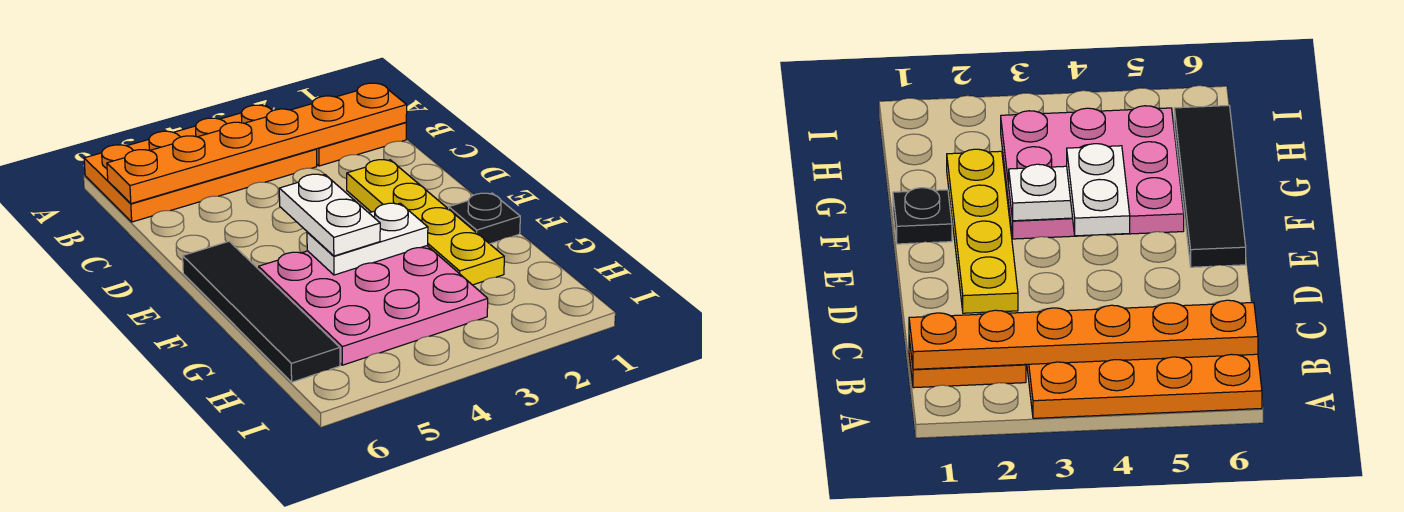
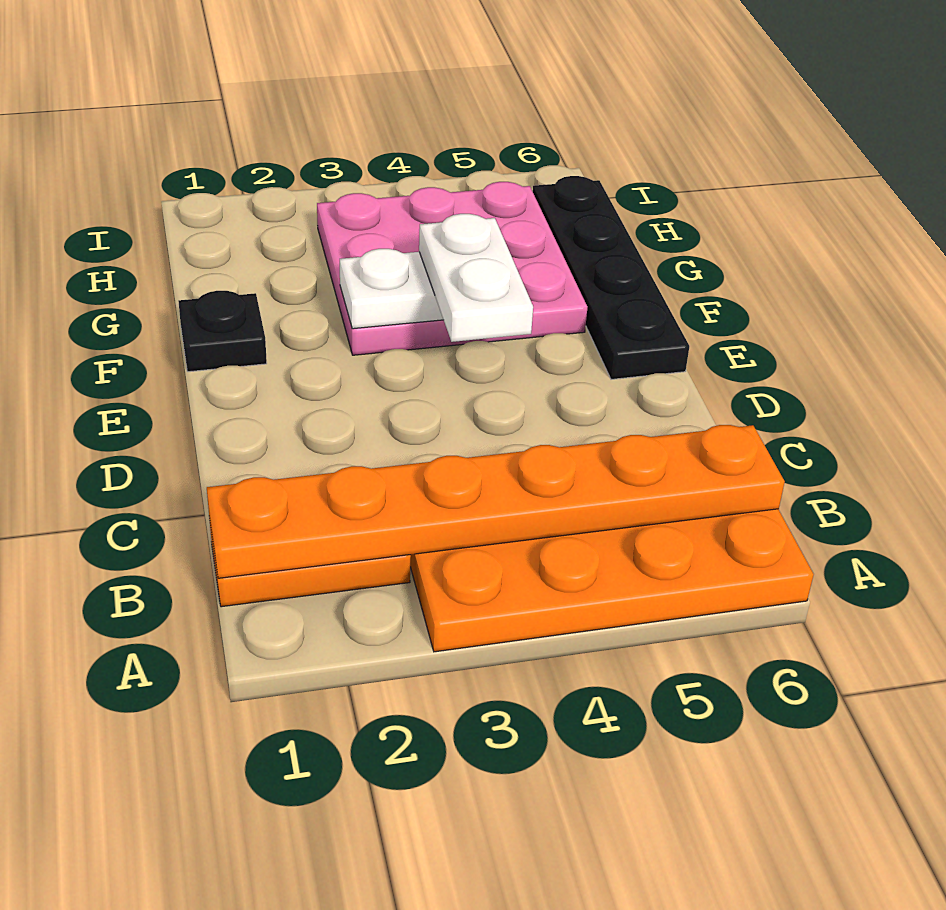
yellow 1x4 plate [347,160,504,285] -> none
black 1x4 tile [183,241,340,382] -> black 1x4 plate [533,176,689,379]

